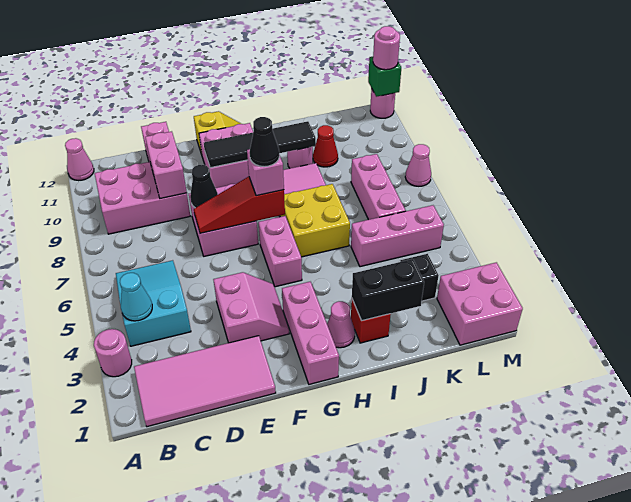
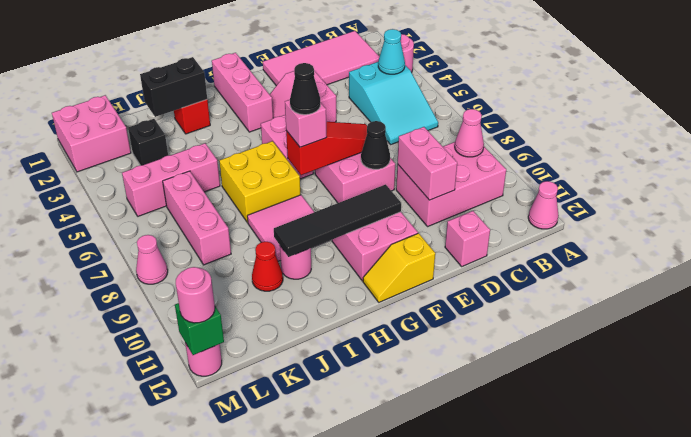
pink 1x1 cone [327,301,355,348] -> pink 1x1 cone moved to [455,109,484,157]

